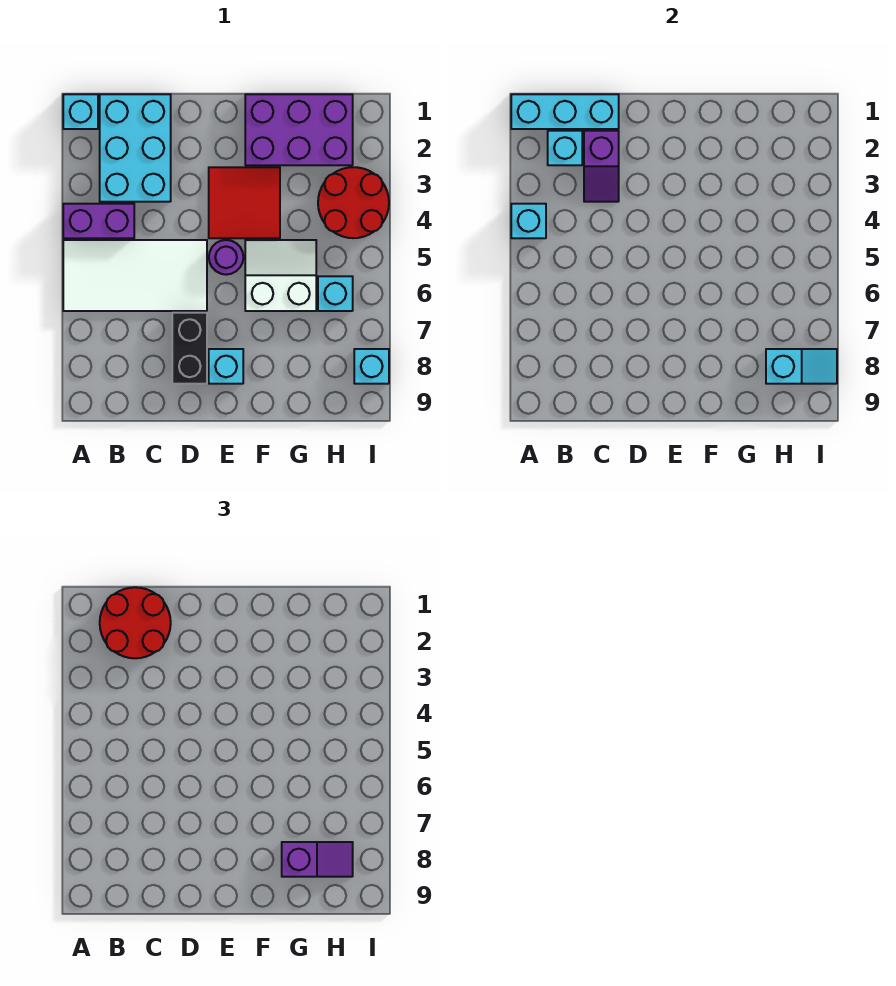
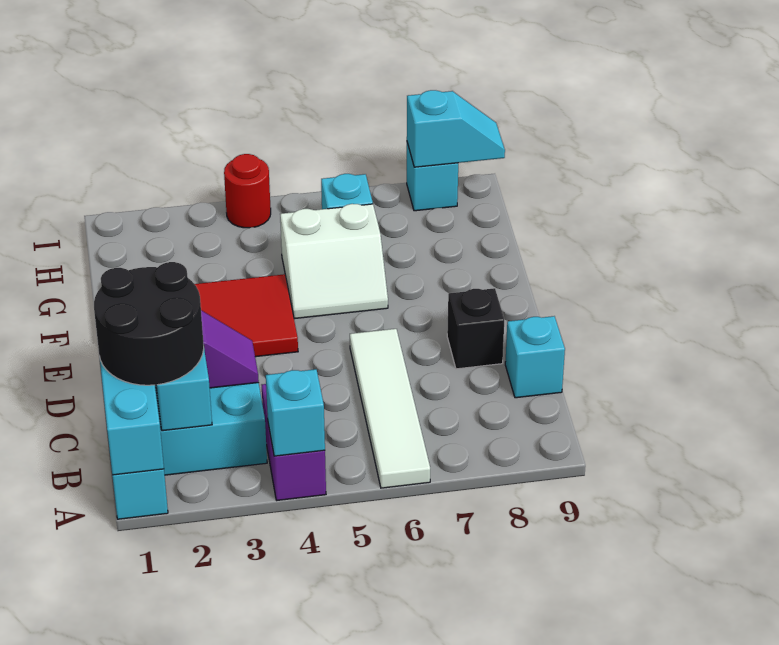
white 2x4 tile [63,240,207,311] -> white 1x4 tile [350,329,430,488]
red 2x2 round brick [100,587,171,658] -> black 2x2 round brick [94,262,204,385]
black 1x2 brick [172,313,207,384] -> black 1x1 brick [447,288,504,369]
purple 1x1 round brick [209,240,243,275] -> none
cyan 1x1 brick [209,349,243,384] -> cyan 1x1 brick moved to [505,316,565,398]
purple 2x3 brick [245,94,353,165] -> none
white 2x2 slope [245,240,316,311] -> white 2x2 slope turned to [280,204,388,319]
purple 1x2 slope [282,842,353,877] -> none
red 2x2 round brick [318,167,389,238] -> red 1x1 round brick [224,154,271,228]
cyan 1x2 slope [766,349,837,384] -> cyan 1x2 slope turned to [407,90,505,167]

